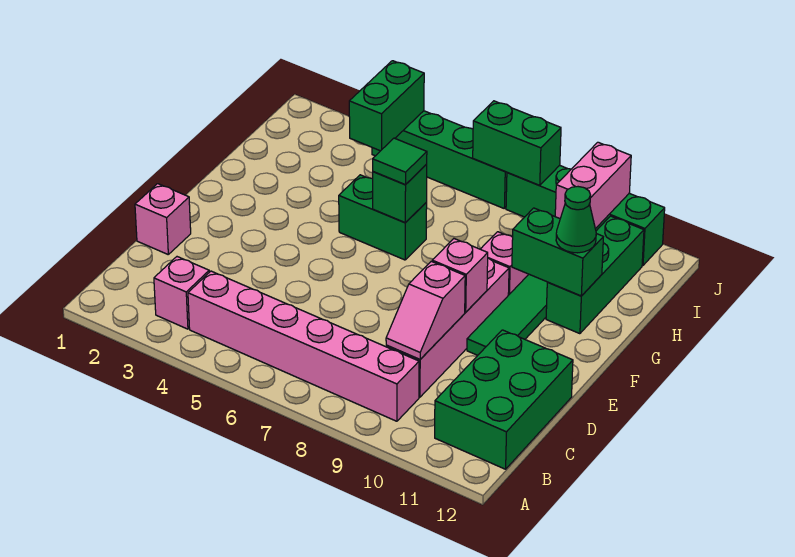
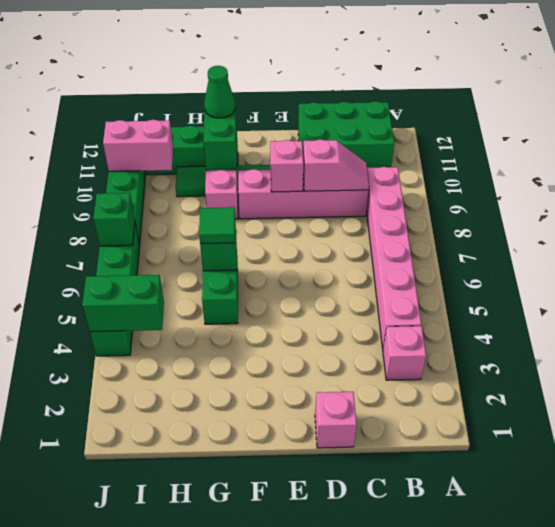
green 1x2 brick [473,101,561,185] -> green 1x1 brick [93,193,135,246]

